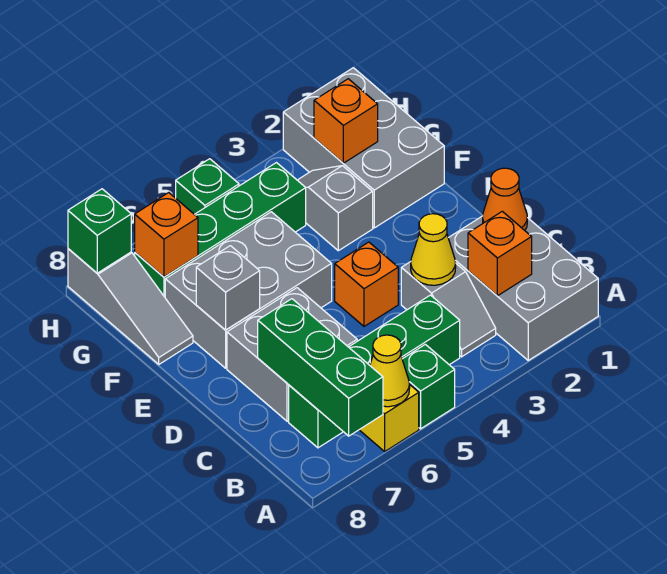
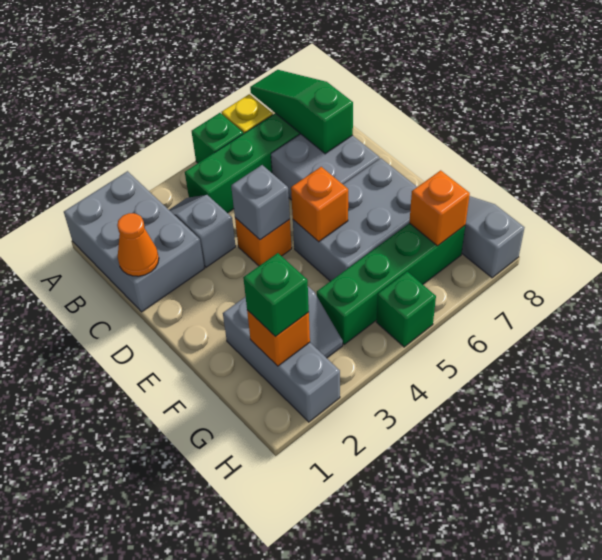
yellow 1x1 cone [370,335,410,407] -> none
green 1x3 brick [258,299,383,436] -> green 1x3 slope [250,70,353,154]
orange 1x1 brick [468,211,532,296] -> orange 1x1 brick moved to [291,167,348,242]
yellow 1x1 cone [411,214,456,285] -> none
grey 1x1 brick [196,246,260,330] -> grey 1x1 brick moved to [231,165,290,240]
grey 2x3 brick [283,68,444,228] -> grey 1x3 brick [223,297,340,422]
green 1x1 brick [68,189,131,273] -> green 1x1 brick moved to [243,253,309,337]

